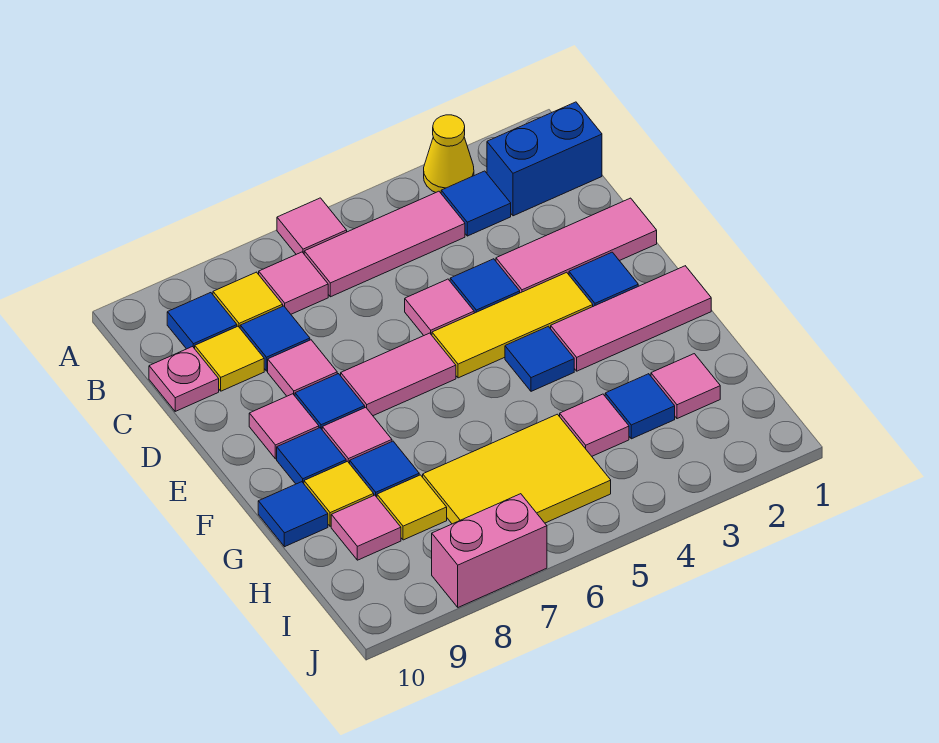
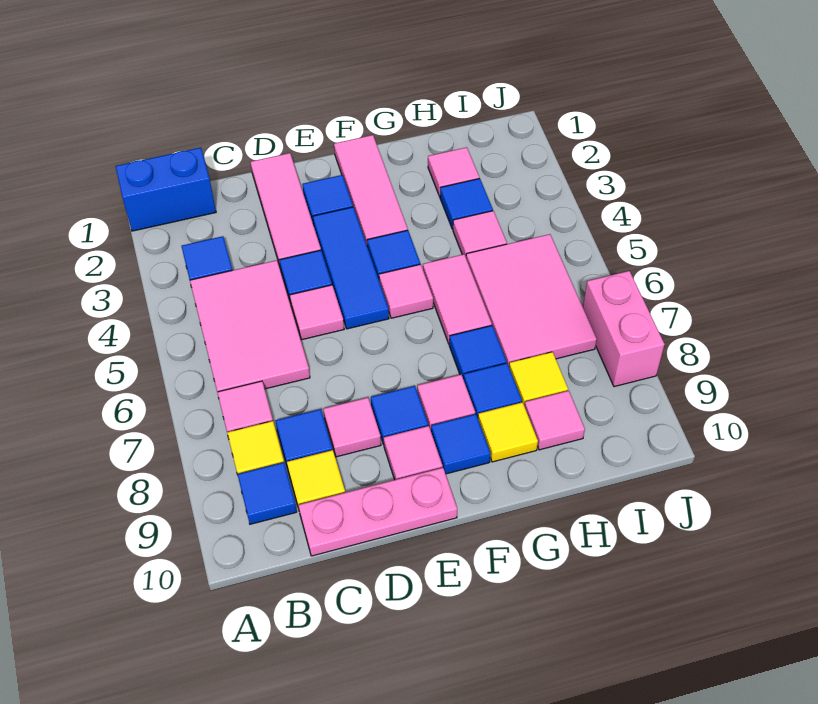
yellow 1x1 cone [424,115,474,193] -> none
pink 1x1 tile [277,198,347,254] -> pink 1x1 tile moved to [379,264,433,318]
blue 1x2 brick [487,102,602,216] -> blue 1x2 brick turned to [116,148,216,231]
pink 1x3 tile [304,191,465,297] -> pink 2x3 tile [190,260,310,392]
pink 1x1 plate [149,347,219,411] -> pink 1x3 plate [298,468,457,556]
yellow 1x3 tile [432,272,593,378] -> blue 1x3 tile [313,207,389,329]
pink 1x2 tile [341,333,456,416] -> pink 1x2 tile moved to [423,254,492,344]
blue 1x1 tile [258,482,328,547] -> blue 1x1 tile moved to [449,326,507,378]
yellow 2x3 tile [423,414,611,524] -> pink 2x3 tile [466,234,597,366]

